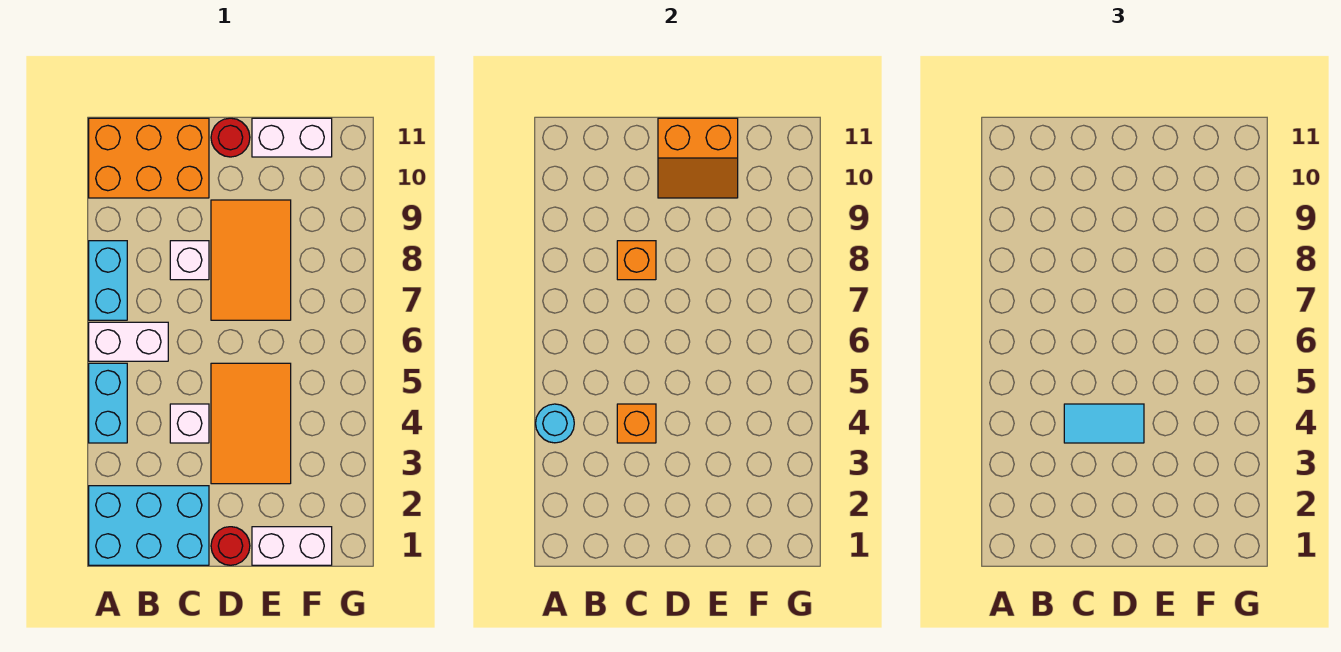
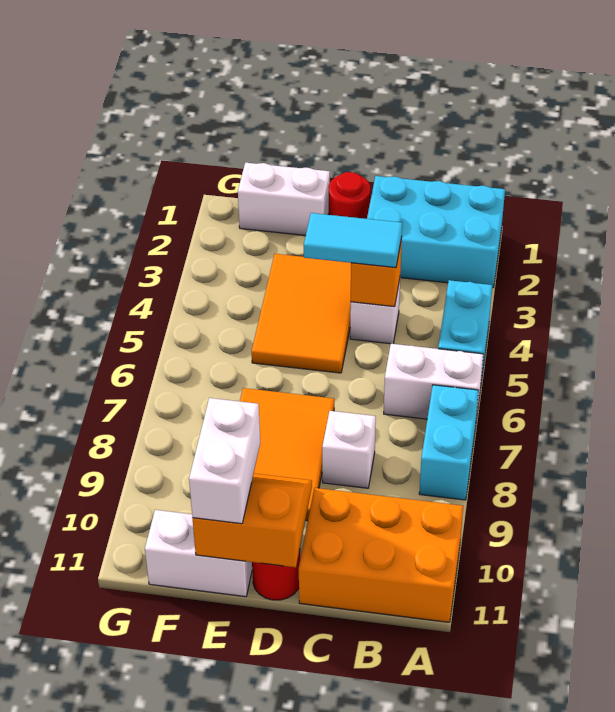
cyan 1x1 round brick [536,404,574,443] -> none
orange 1x1 brick [617,241,656,280] -> none
none -> white 1x2 brick [189,398,260,524]

